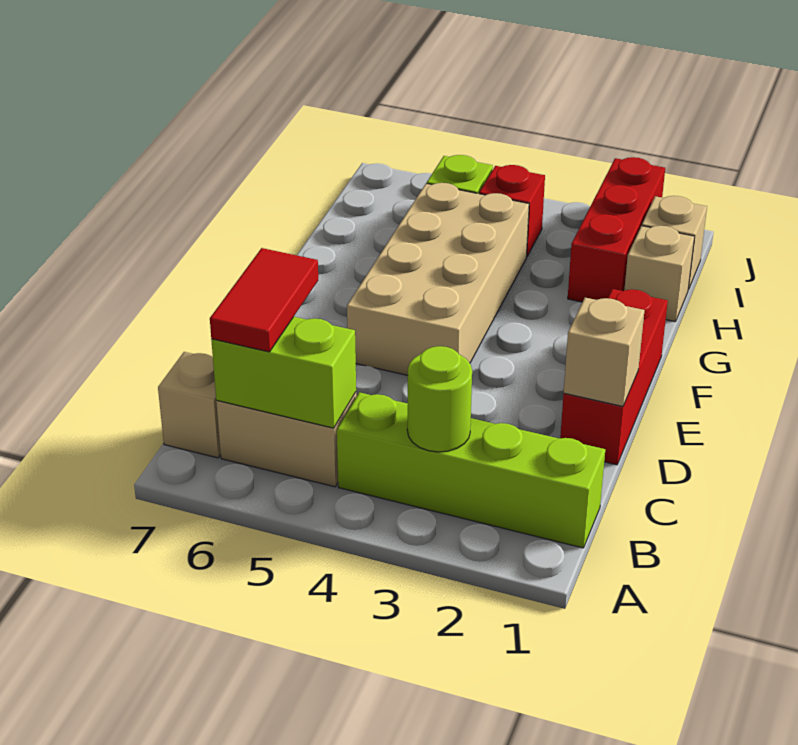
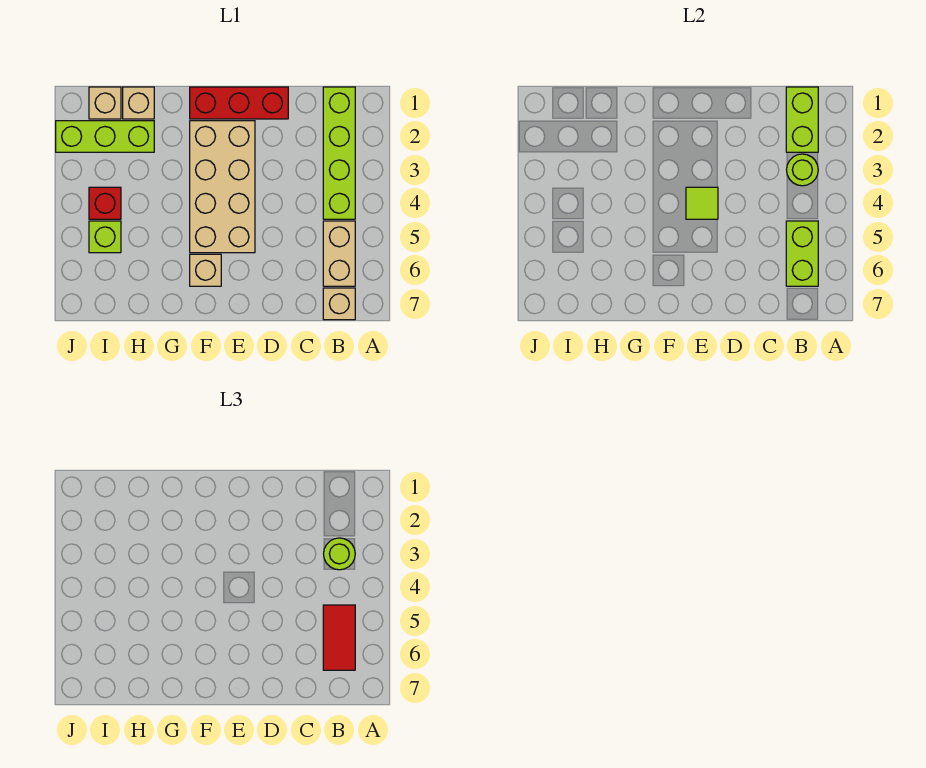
none -> lime 1x2 brick [786,87,818,152]
none -> lime 1x1 round brick [324,538,355,570]
red 1x2 tile [210,248,318,352] -> red 1x2 tile turned to [323,605,355,670]
tan 1x1 brick [564,298,645,406] -> tan 1x1 brick moved to [190,254,221,286]
tan 2x4 brick [347,183,529,375] -> tan 2x4 brick turned to [190,121,255,253]
none -> lime 1x1 tile [686,187,718,219]
red 1x3 brick [568,157,665,302] -> lime 1x3 brick [56,121,154,152]

